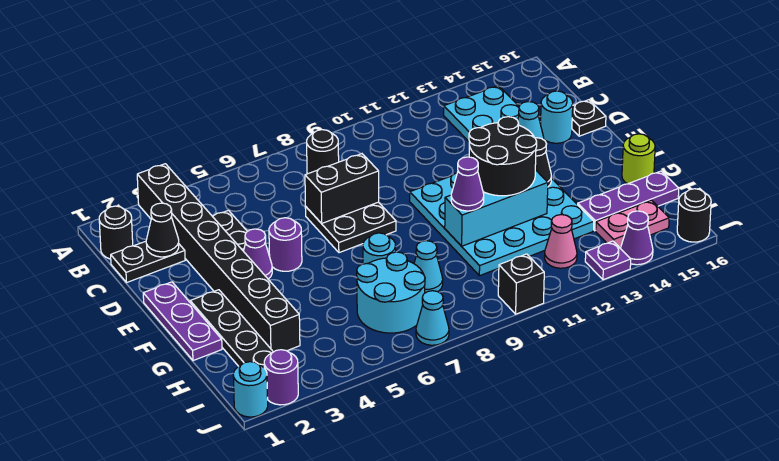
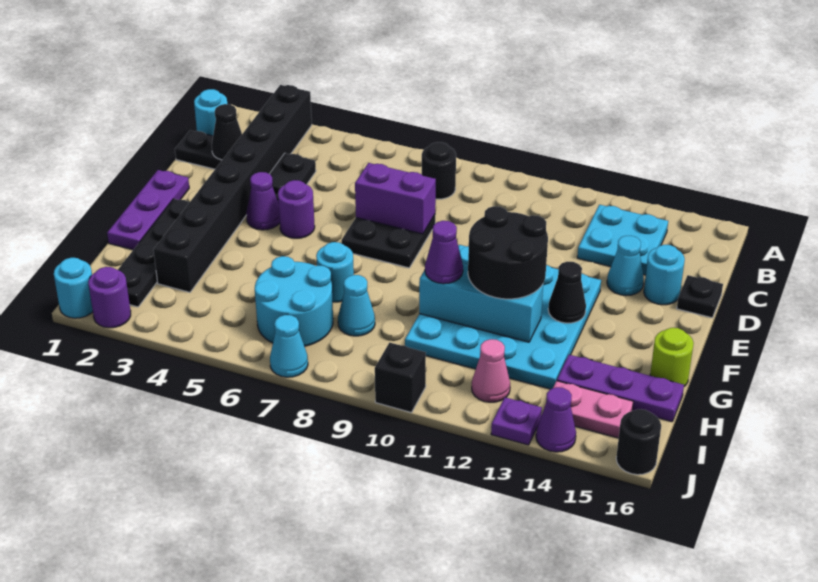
black 1x1 round brick [99,206,133,259] -> cyan 1x1 round brick [194,89,227,136]
black 1x2 brick [305,154,379,223] -> purple 1x2 brick [355,163,436,234]

